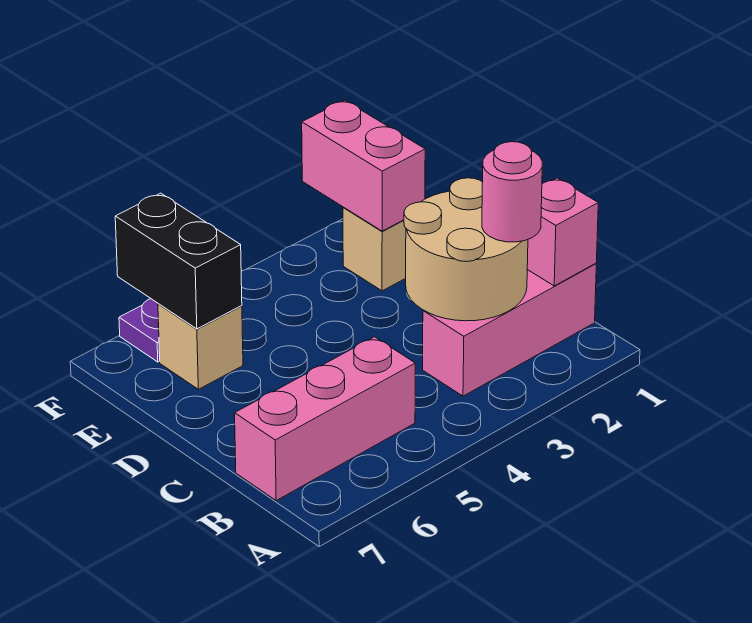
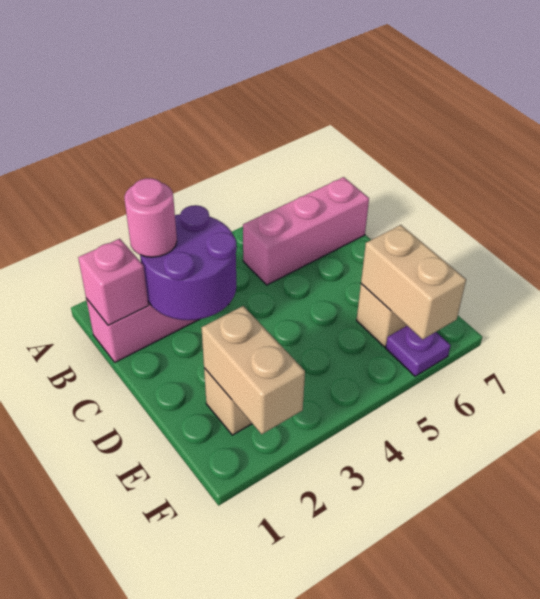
tan 2x2 round brick [404,178,528,321] -> purple 2x2 round brick [140,205,237,320]
pink 1x2 brick [302,100,425,231] -> tan 1x2 brick [202,306,305,434]
black 1x2 brick [115,193,242,329] -> tan 1x2 brick [361,225,466,339]

